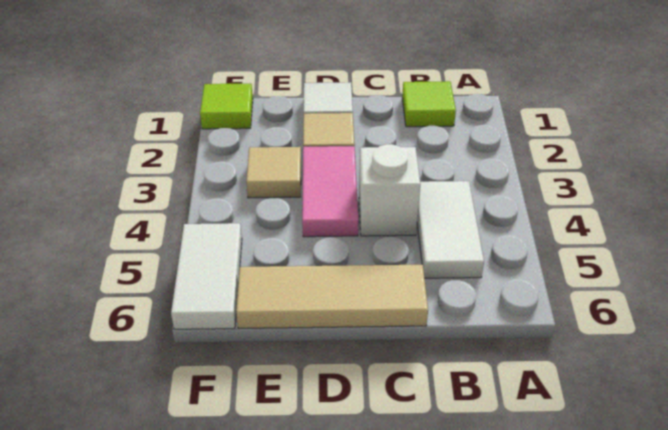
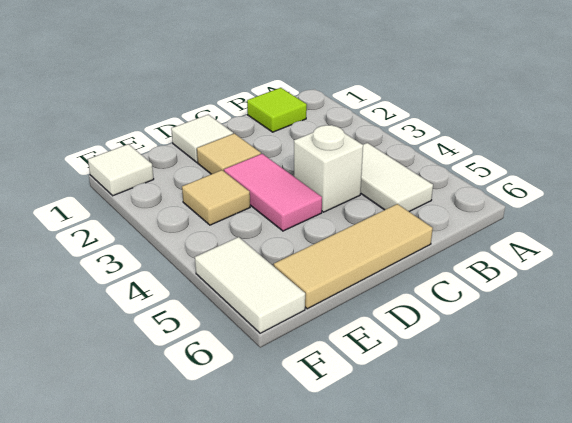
lime 1x1 tile [200,84,253,129] -> white 1x1 tile [88,144,154,196]

